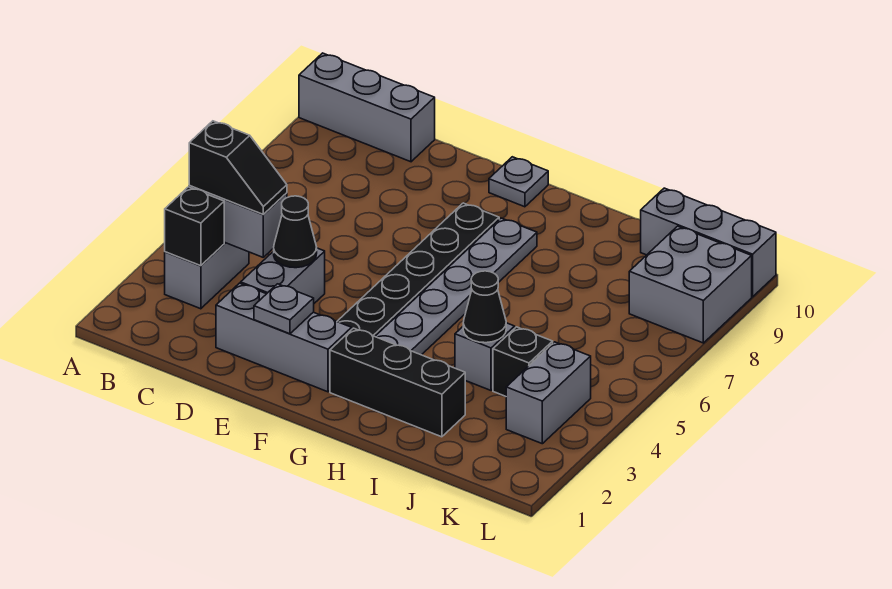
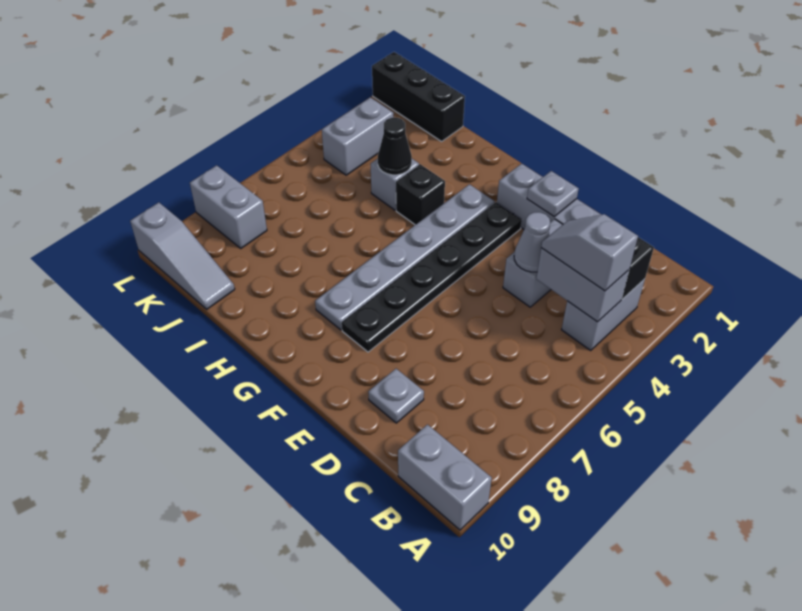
grey 1x3 brick [299,53,435,162] -> grey 1x2 brick [398,425,492,530]
black 1x2 slope [189,121,287,215] -> grey 1x2 slope [541,214,638,291]
black 1x1 cone [274,196,317,268] -> grey 1x1 cone [514,212,550,272]
grey 1x1 plate [489,157,548,207] -> grey 1x1 plate moved to [368,369,424,423]
black 1x3 brick [330,328,465,437] -> black 1x3 brick moved to [372,52,465,141]
black 1x1 brick [493,327,553,397] -> black 1x1 brick moved to [396,164,445,225]
grey 1x3 brick [641,188,776,297] -> grey 1x3 slope [130,202,235,309]
grey 2x2 brick [629,226,752,343] -> grey 1x2 brick [190,165,267,248]

